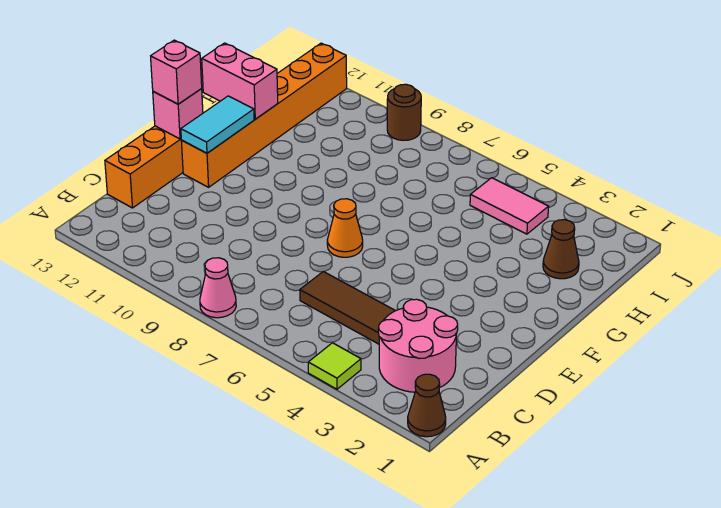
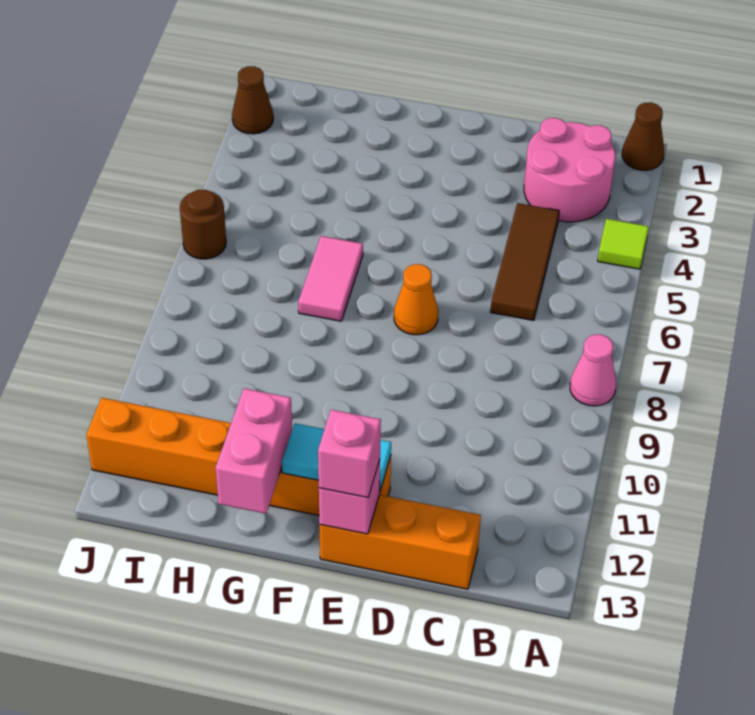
brown 1x1 cone [543,220,579,279] -> brown 1x1 cone moved to [232,66,273,134]
pink 1x2 tile [470,178,549,234] -> pink 1x2 tile moved to [298,236,363,321]
brown 1x1 round brick [387,84,421,140] -> brown 1x1 round brick moved to [180,190,226,259]

